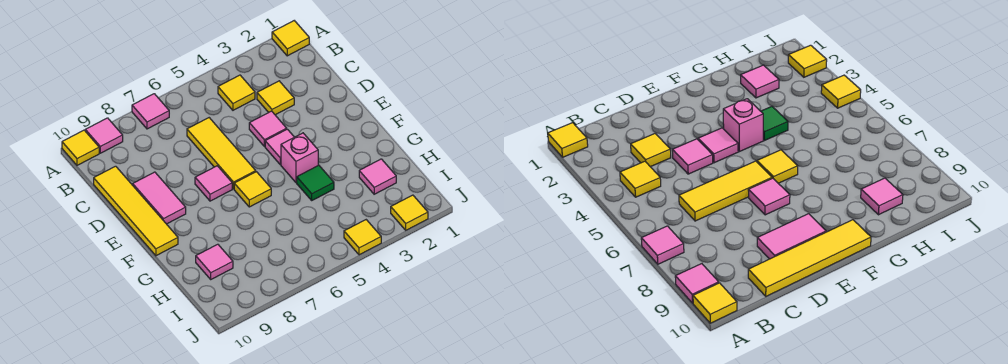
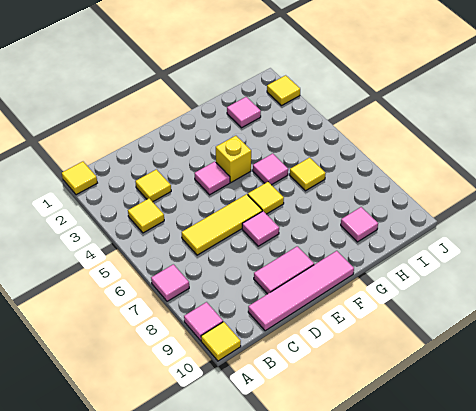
yellow 1x4 tile [94,166,178,256] -> pink 1x4 tile [248,251,354,331]
pink 1x1 tile [249,111,287,147] -> pink 1x1 tile moved to [253,154,288,185]
pink 1x1 brick [281,133,318,183] -> yellow 1x1 brick [216,136,251,182]
green 1x1 tile [297,165,334,200] -> none
yellow 1x1 tile [344,220,381,255] -> yellow 1x1 tile moved to [290,158,326,191]

